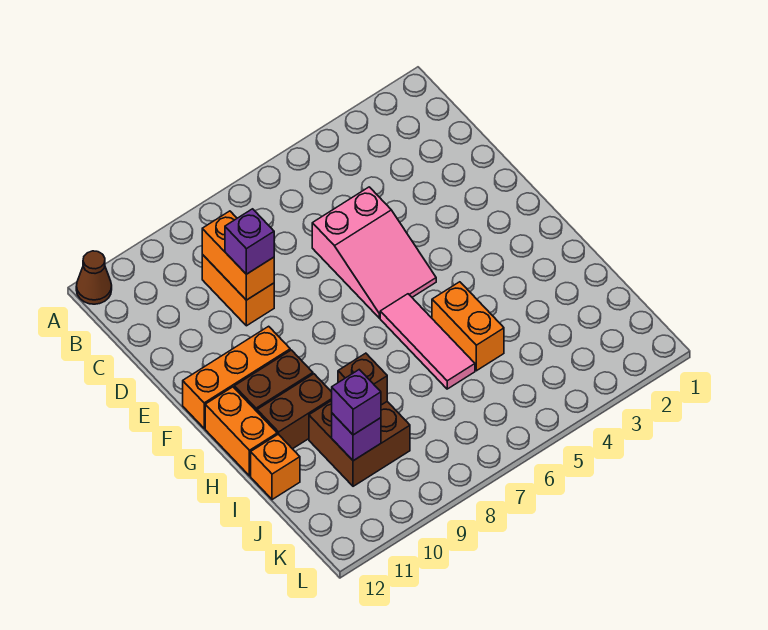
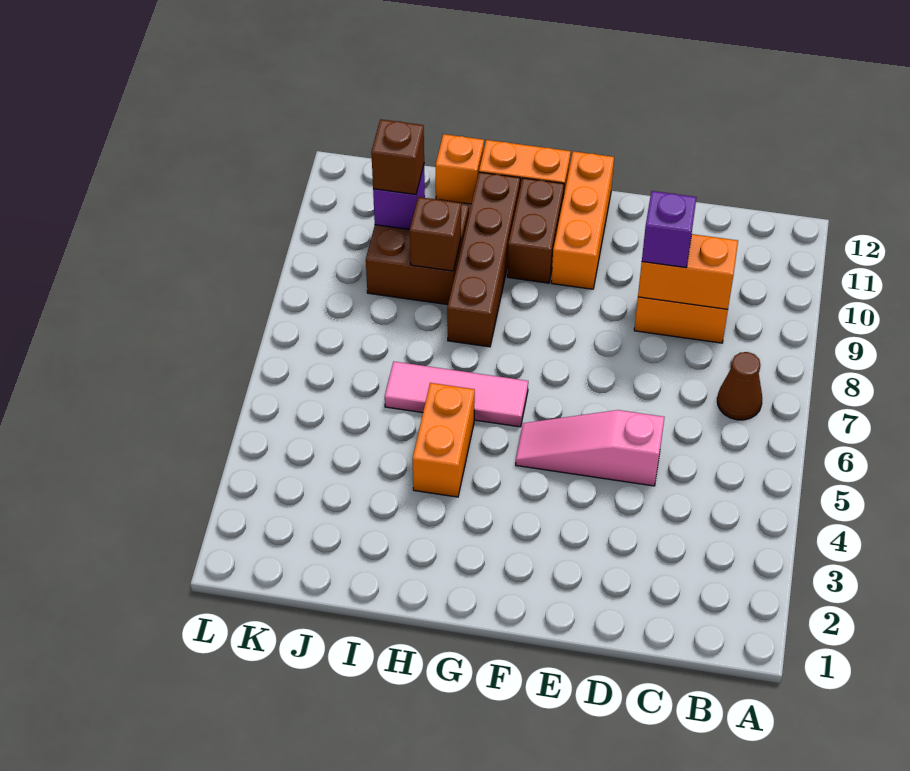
brown 1x1 cone [76,251,112,304] -> brown 1x1 cone moved to [717,352,762,420]
pink 2x3 slope [312,187,436,318] -> pink 1x3 slope [516,410,664,486]
orange 1x2 brick [432,282,504,371] -> orange 1x2 brick turned to [413,383,475,497]
brown 1x2 brick [257,374,332,449] -> brown 1x4 brick [447,172,520,347]
purple 1x1 brick [331,370,381,435] -> brown 1x1 brick [371,119,424,194]

